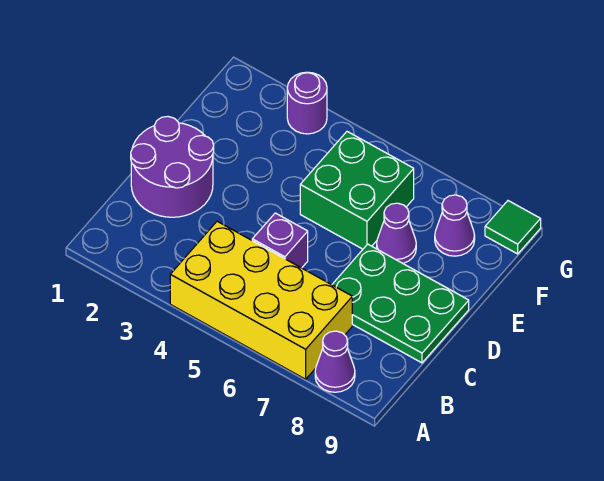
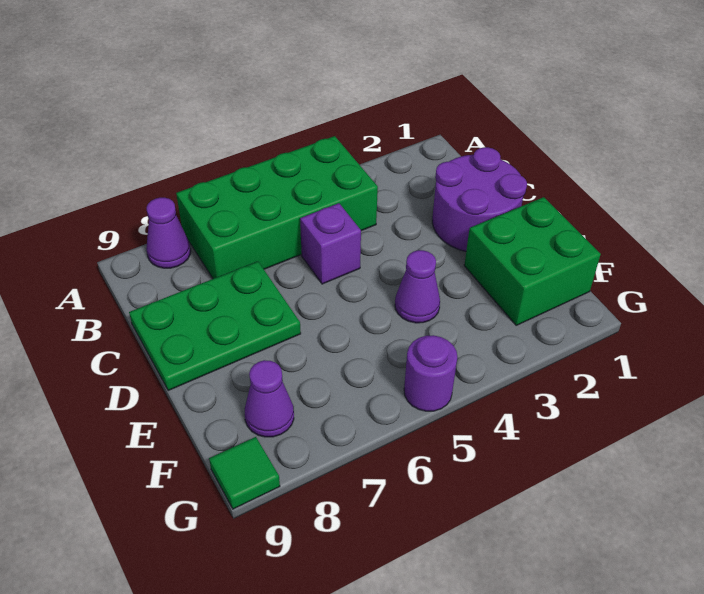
yellow 2x4 brick [170,221,352,379] -> green 2x4 brick [176,136,378,279]
green 2x2 brick [300,132,414,249] -> green 2x2 brick moved to [464,197,601,325]
purple 1x1 cone [377,203,416,263] -> purple 1x1 cone moved to [395,250,440,323]
purple 1x1 round brick [287,72,327,134] -> purple 1x1 round brick moved to [404,335,457,411]

